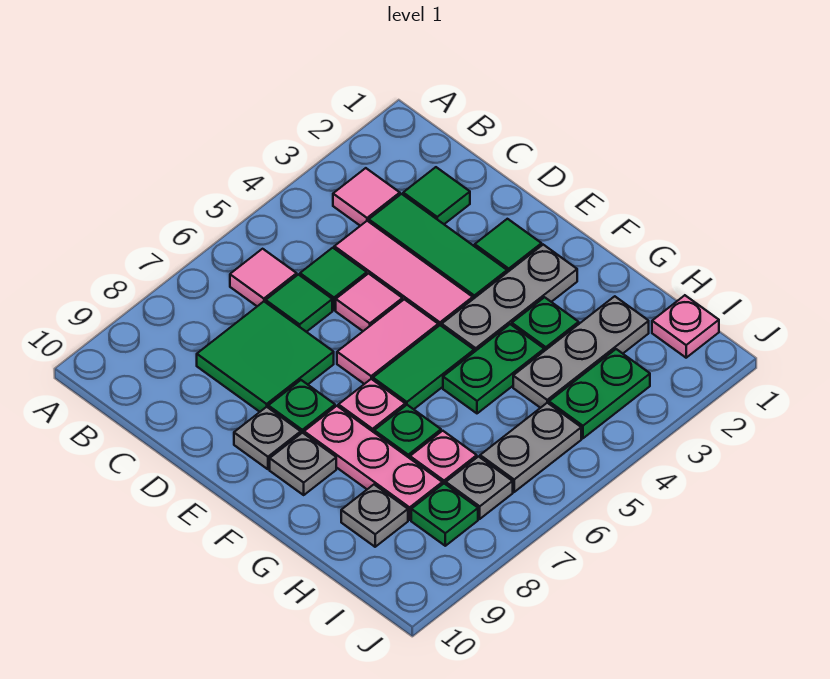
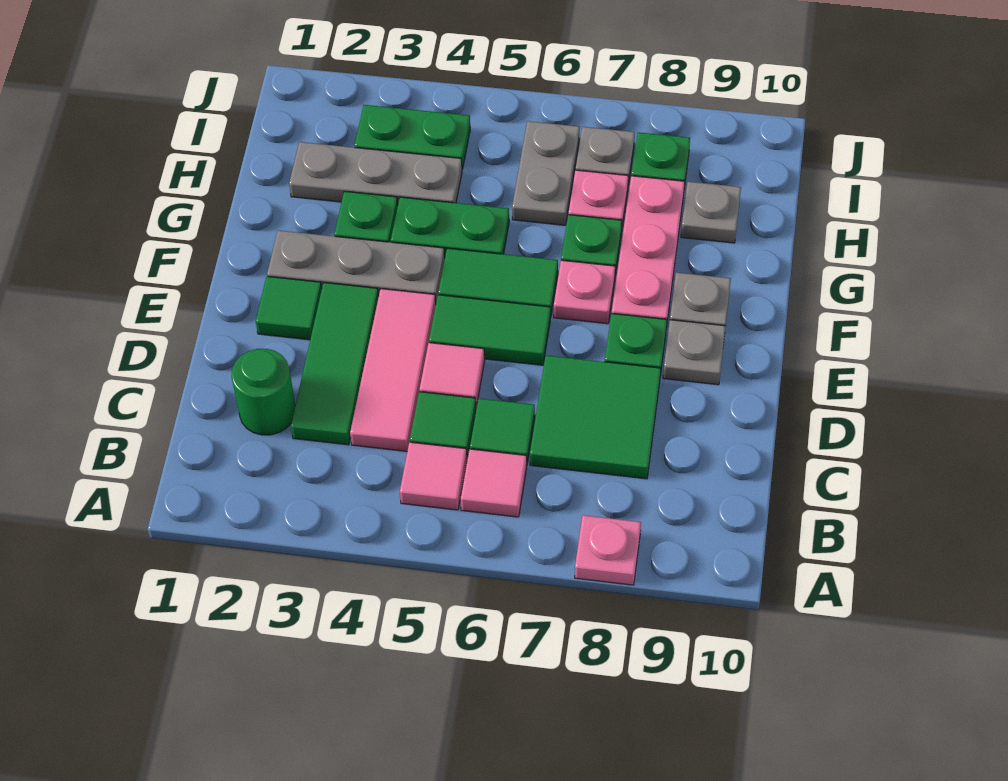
pink 1x1 tile [333,168,400,226] -> pink 1x1 tile moved to [400,442,467,510]
green 1x1 tile [403,167,470,224] -> green 1x1 round brick [232,349,295,435]
pink 1x2 tile [337,299,438,384] -> green 1x2 tile [429,295,550,365]
pink 1x1 plate [652,295,719,358] -> pink 1x1 plate moved to [575,515,641,585]
grey 1x2 plate [480,403,581,492] -> grey 1x2 plate turned to [512,121,580,225]

